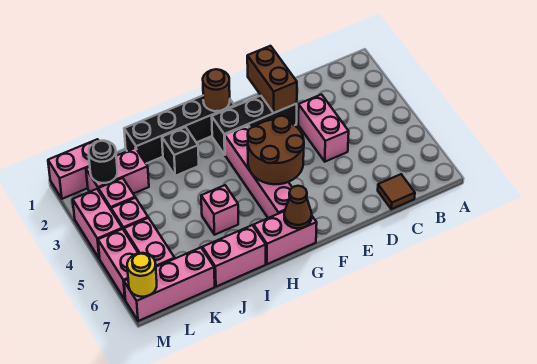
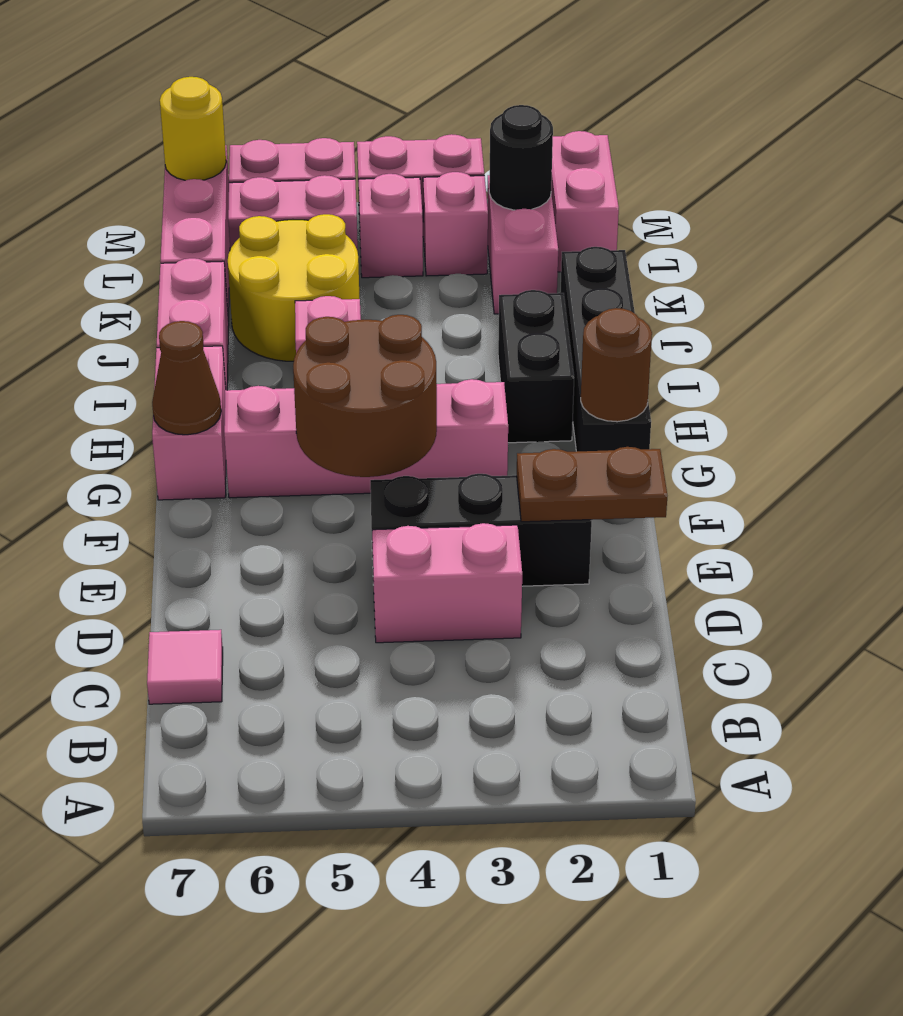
brown 1x1 tile [378,174,415,209] -> pink 1x1 tile [147,630,223,704]
brown 1x2 brick [247,46,297,113] -> brown 1x2 plate [517,447,667,522]
black 1x3 brick [212,96,297,155] -> black 1x3 brick turned to [370,474,592,586]
black 1x1 brick [162,127,199,176] -> black 1x2 brick [498,290,574,443]
none -> yellow 2x2 round brick [228,214,359,361]

